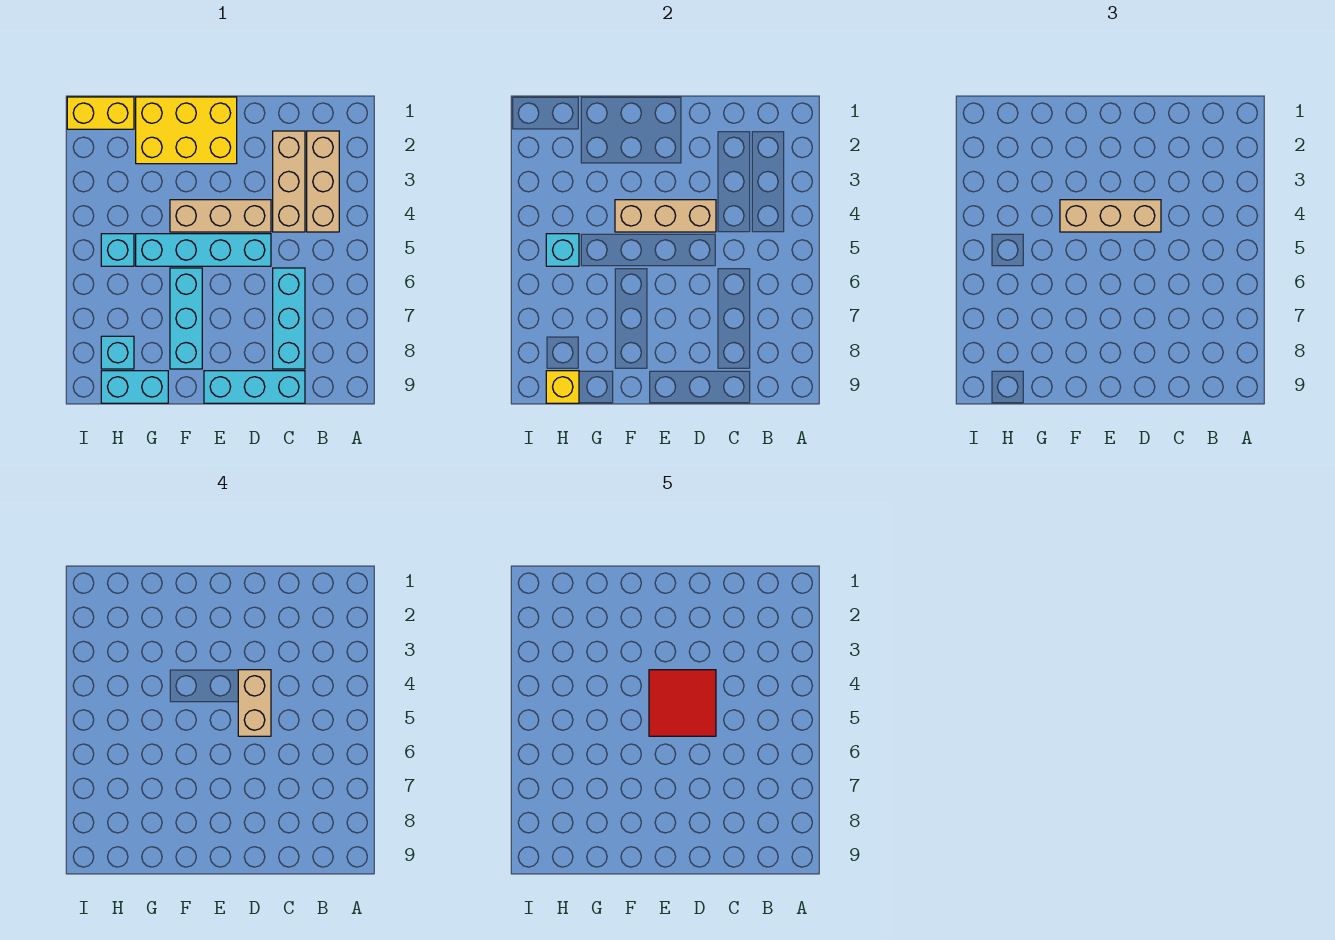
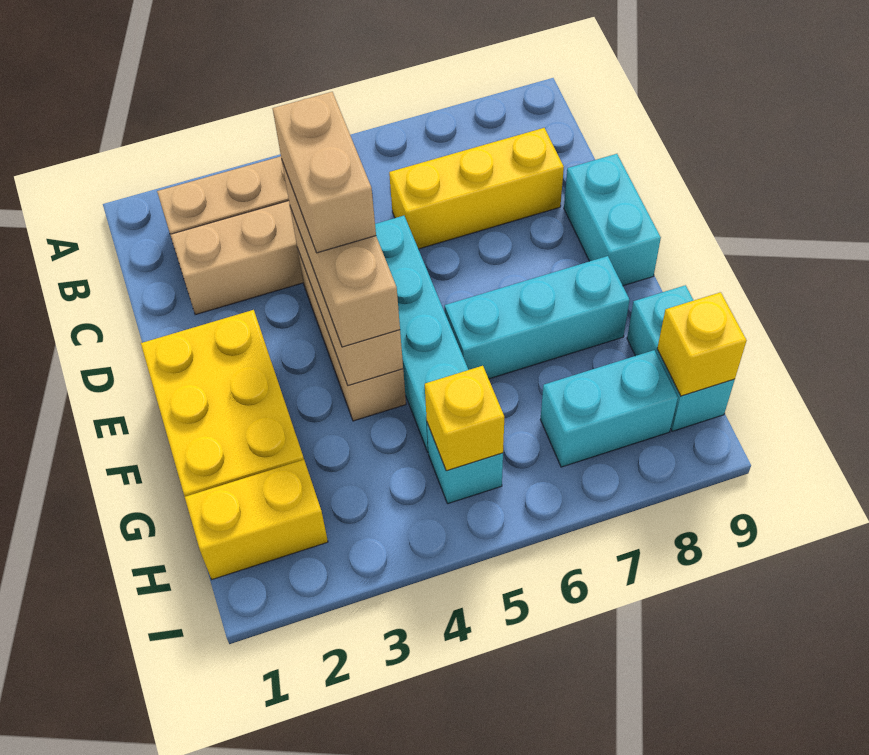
cyan 1x3 brick [273,268,305,369] -> yellow 1x3 brick [389,128,564,249]
cyan 1x3 brick [204,371,305,403] -> cyan 1x2 brick [564,154,661,286]
tan 1x2 brick [238,670,271,736] -> tan 1x2 brick turned to [272,92,376,253]
red 2x2 tile [649,670,716,736] -> none
yellow 1x2 brick [67,97,134,129] -> yellow 1x2 brick turned to [185,460,328,579]
cyan 1x1 brick [546,234,579,266] -> yellow 1x1 brick [425,366,504,471]
cyan 1x1 brick [101,336,134,369] -> cyan 1x2 brick [540,350,678,467]

